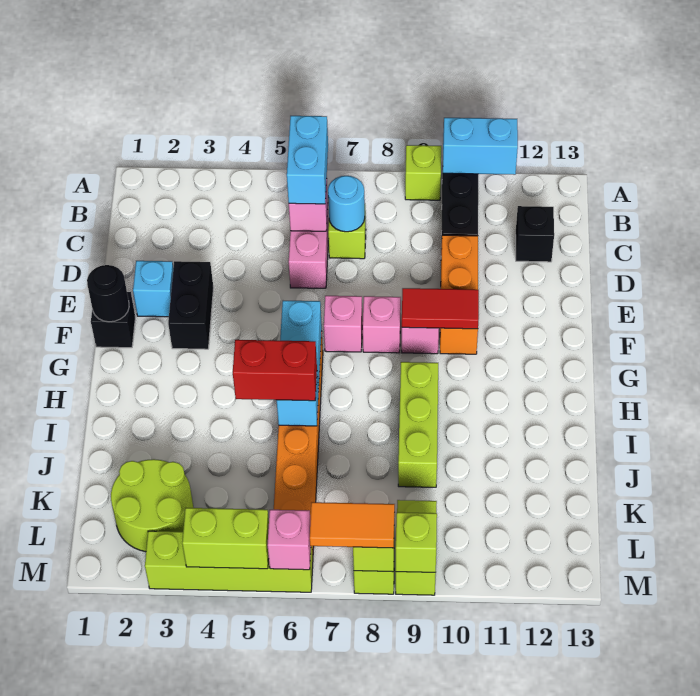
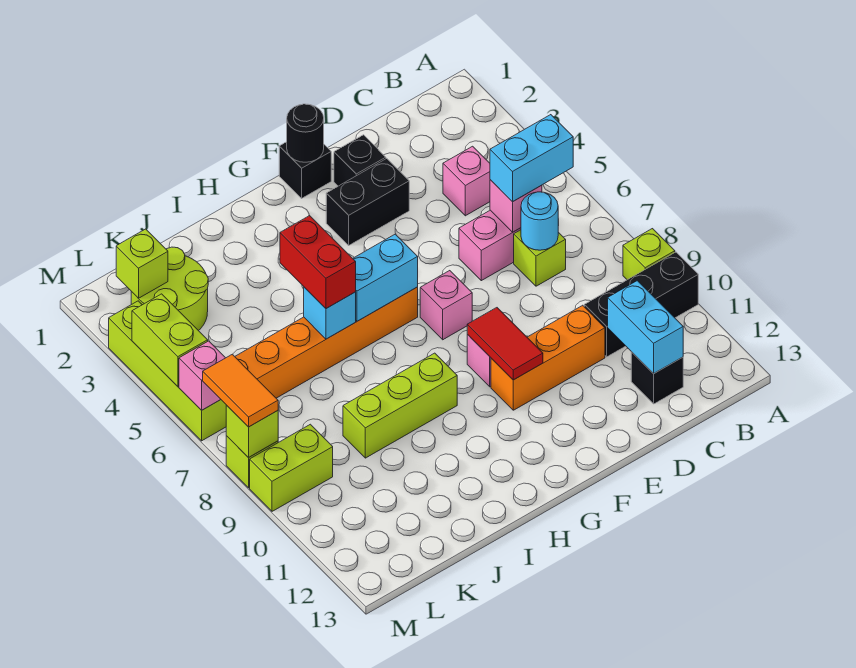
cyan 1x2 brick [443,118,518,175] -> cyan 1x2 brick moved to [608,281,683,374]
cyan 1x1 brick [133,261,173,317] -> black 1x1 brick [334,135,386,186]
pink 1x1 brick [363,296,401,353] -> pink 1x1 brick moved to [443,146,490,216]
lime 1x1 brick [396,512,437,572] -> lime 1x1 brick moved to [116,229,168,298]

